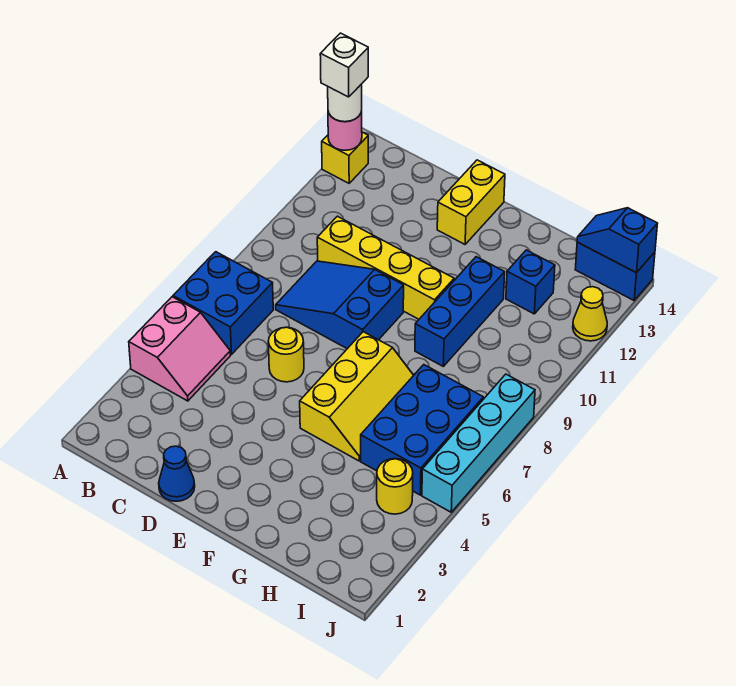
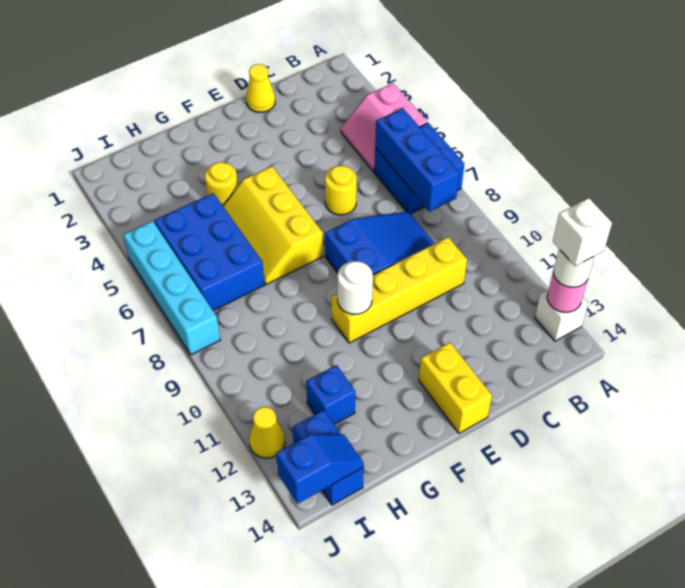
yellow 1x1 brick [322,132,368,183] -> white 1x1 brick [535,290,588,341]
blue 1x1 cone [159,446,195,501] -> yellow 1x1 cone [246,64,275,112]
none -> white 1x1 round brick [338,261,373,314]
blue 1x3 brick [415,257,505,366] -> blue 1x3 brick moved to [375,108,459,212]
yellow 1x1 round brick [377,459,413,514] -> yellow 1x1 round brick moved to [205,162,238,206]
blue 1x2 brick [575,242,655,300] -> blue 1x2 brick turned to [293,410,364,505]

